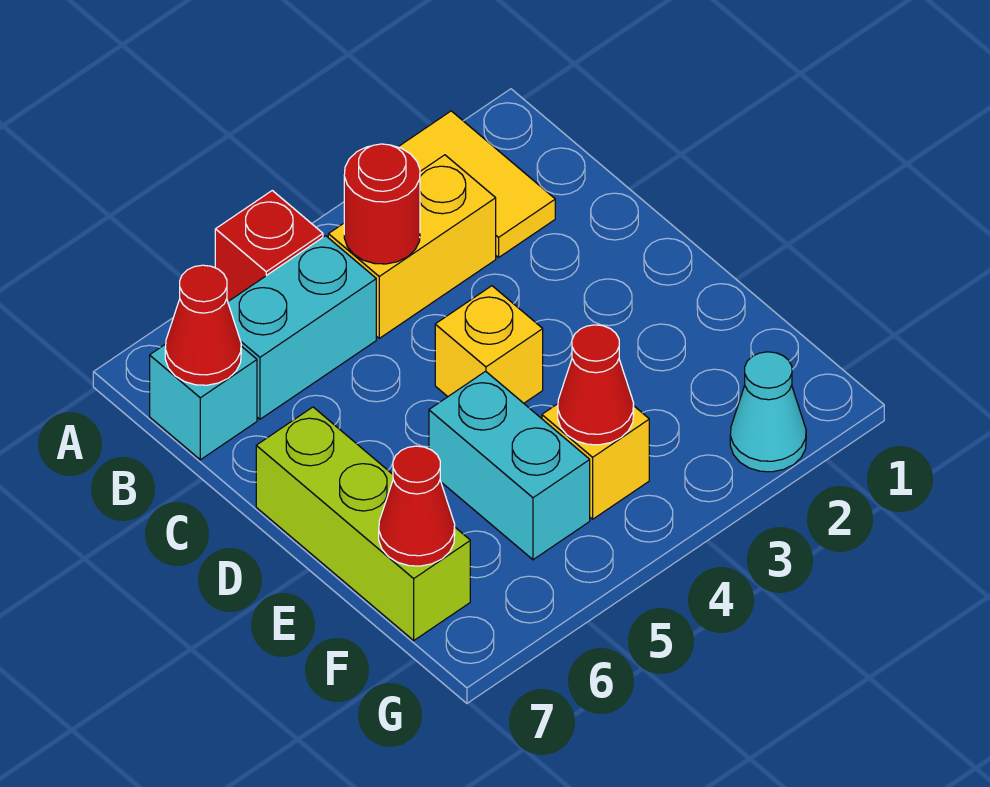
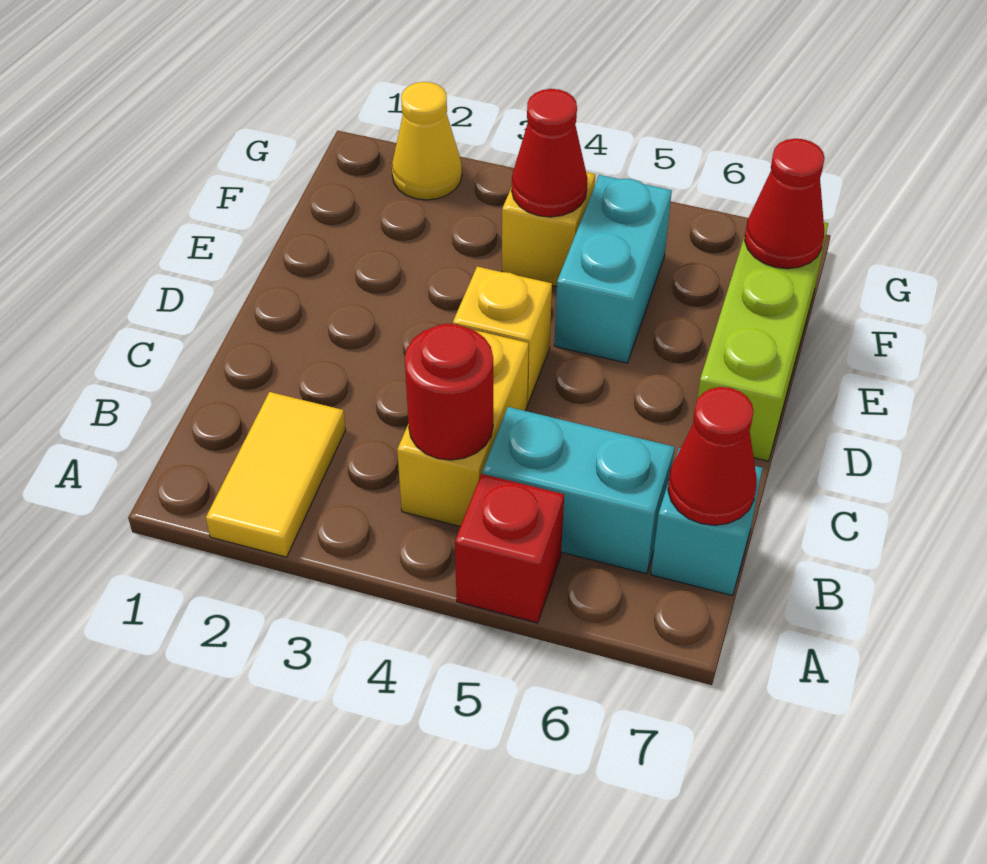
yellow 1x2 brick [328,155,496,338] -> yellow 1x2 brick turned to [397,330,529,526]
cyan 1x1 cone [730,352,806,472] -> yellow 1x1 cone [392,82,462,200]

